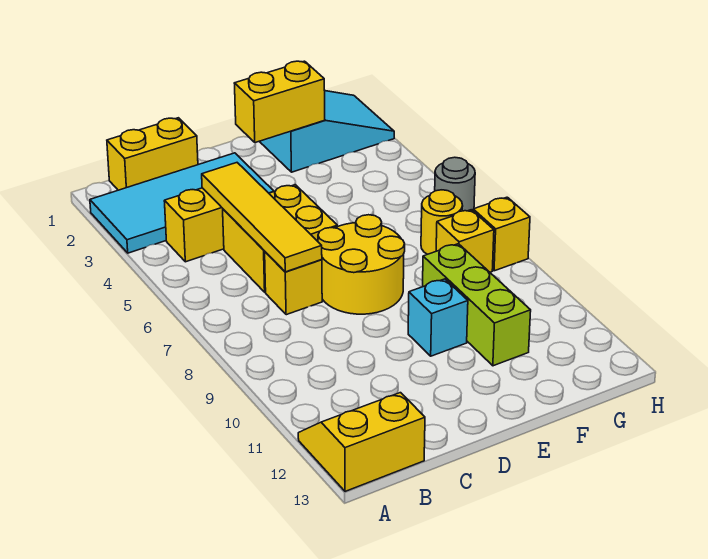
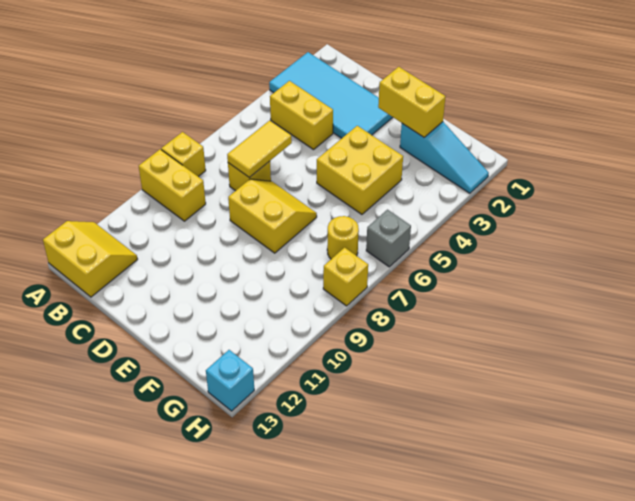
yellow 1x2 brick [107,118,198,190] -> yellow 1x2 brick moved to [139,149,206,221]
yellow 1x4 tile [202,163,322,272] -> yellow 1x2 tile [227,120,292,178]
yellow 2x2 brick [223,185,338,292] -> yellow 2x2 brick moved to [317,126,403,214]
yellow 2x2 round brick [318,215,405,314] -> yellow 2x2 slope [228,179,317,253]
cyan 1x1 brick [408,279,468,356] -> cyan 1x1 brick moved to [206,350,254,411]
cyan 2x3 slope [259,91,394,172] -> cyan 1x3 slope [400,122,489,193]
lime 1x3 brick [423,244,531,366] -> none
yellow 1x1 brick [436,210,494,272] -> yellow 1x1 brick moved to [161,132,206,177]
grey 1x1 round brick [435,157,475,211] -> grey 1x1 brick [366,210,411,267]

